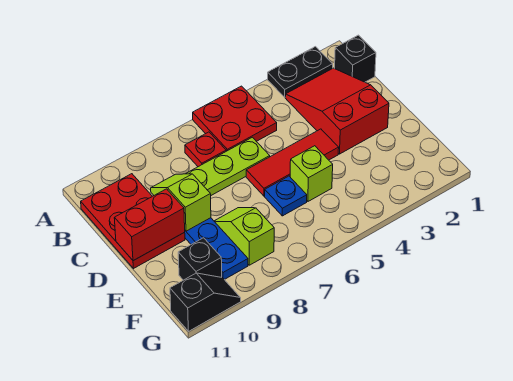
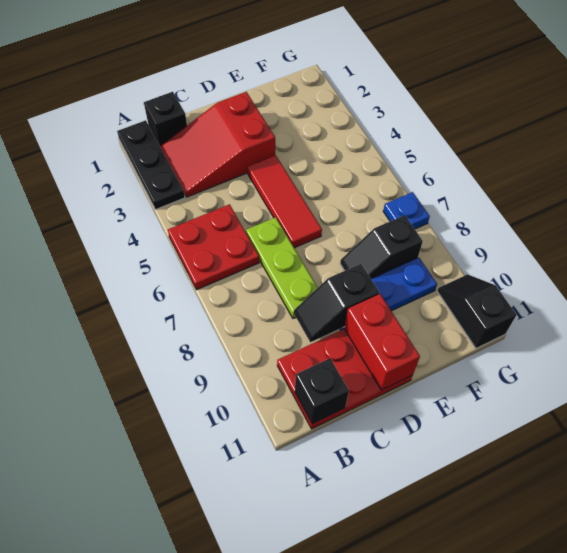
black 1x2 plate [268,47,333,97] -> black 1x3 plate [117,120,185,210]
red 1x1 plate [185,132,226,167] -> none
lime 1x2 slope [151,174,211,231] -> black 1x2 slope [294,264,379,342]
lime 1x1 brick [290,146,333,201] -> none
blue 1x1 plate [265,176,307,216] -> blue 1x1 plate moved to [383,192,430,229]
lime 1x2 slope [214,208,274,265] -> black 1x2 slope [340,215,423,279]
black 1x1 brick [178,238,222,280] -> black 1x1 brick moved to [295,358,349,424]

